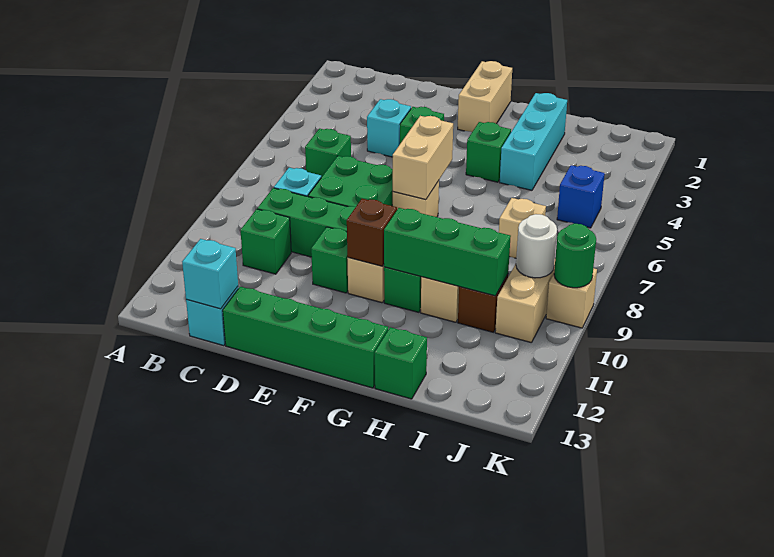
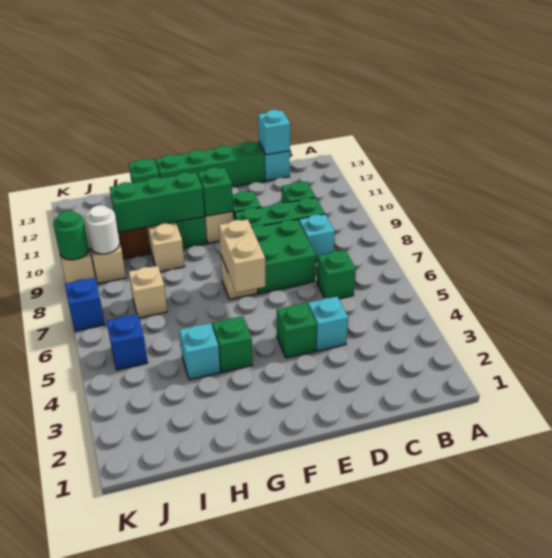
tan 1x2 brick [458,61,512,132] -> none
brown 1x1 brick [347,199,397,266] -> green 1x1 brick [198,167,233,216]
cyan 1x3 brick [500,93,567,190] -> cyan 1x1 brick [179,323,220,380]
none -> blue 1x1 brick [65,278,105,331]

